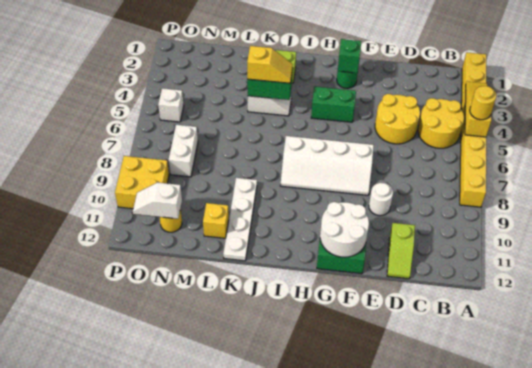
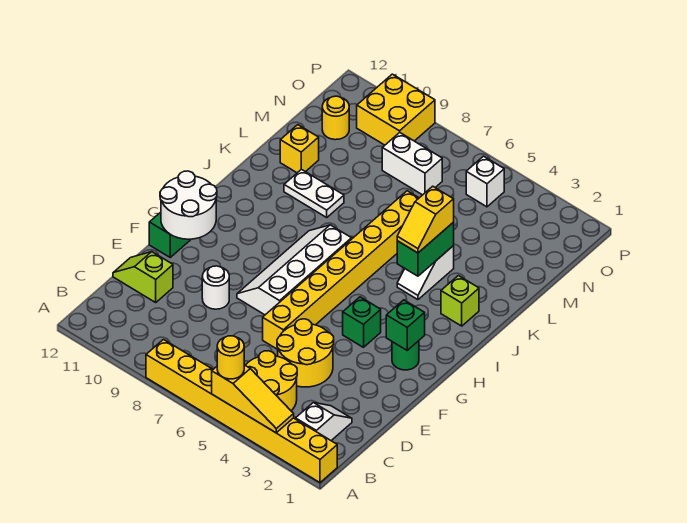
none -> yellow 1x8 brick [263,191,419,349]
green 1x2 brick [311,87,356,122] -> green 1x1 brick [343,297,381,347]
white 1x4 plate [223,178,257,261] -> white 1x2 plate [284,169,344,217]
white 1x2 slope [133,183,182,219] -> white 1x2 slope moved to [296,403,352,440]

